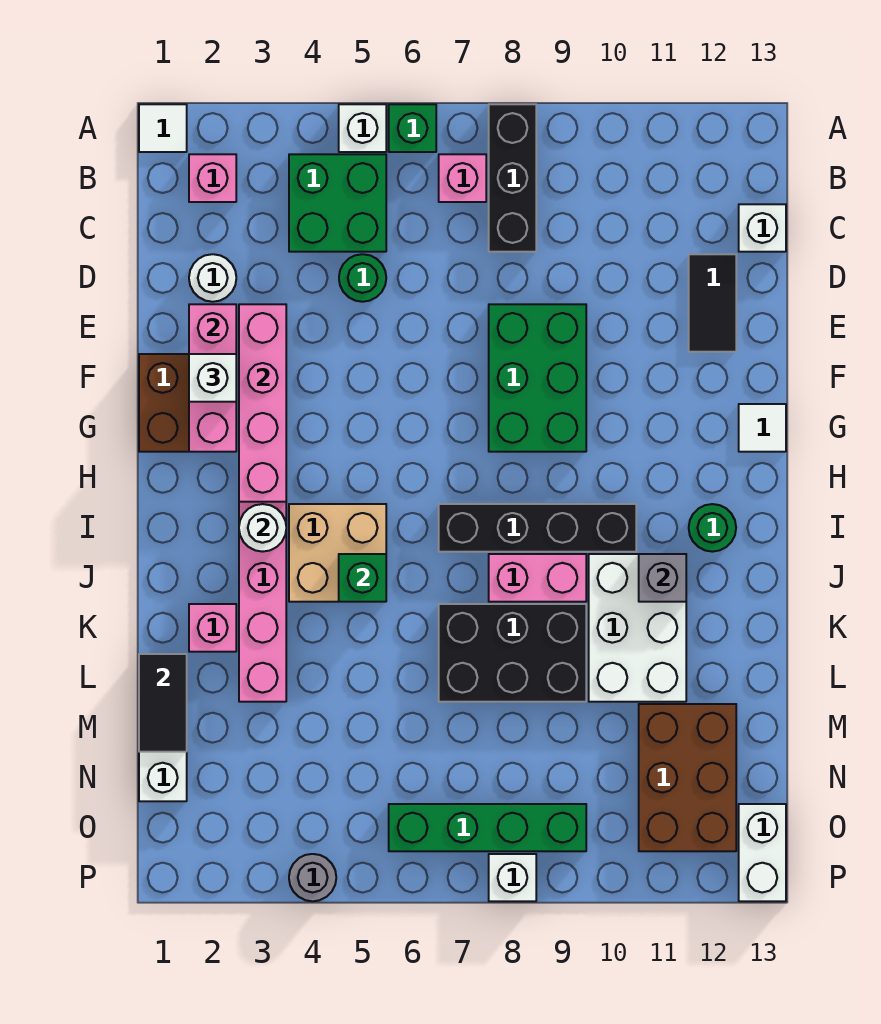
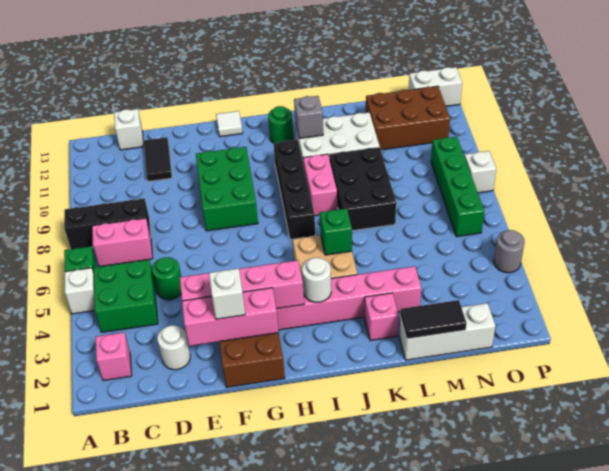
white 1x1 tile [139,104,187,152] -> none
pink 1x1 brick [439,154,486,202] -> pink 1x2 brick [92,218,153,267]
black 1x2 tile [689,254,736,352] -> black 1x2 tile turned to [144,137,172,182]
green 2x3 brick [489,304,586,452] -> green 2x3 brick turned to [196,147,258,231]

